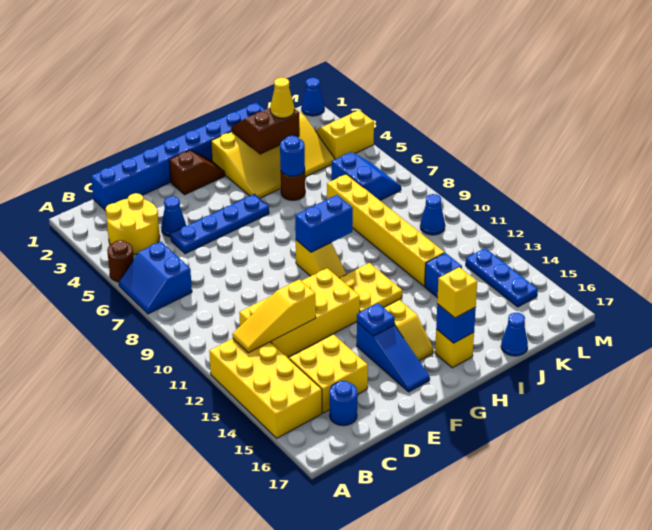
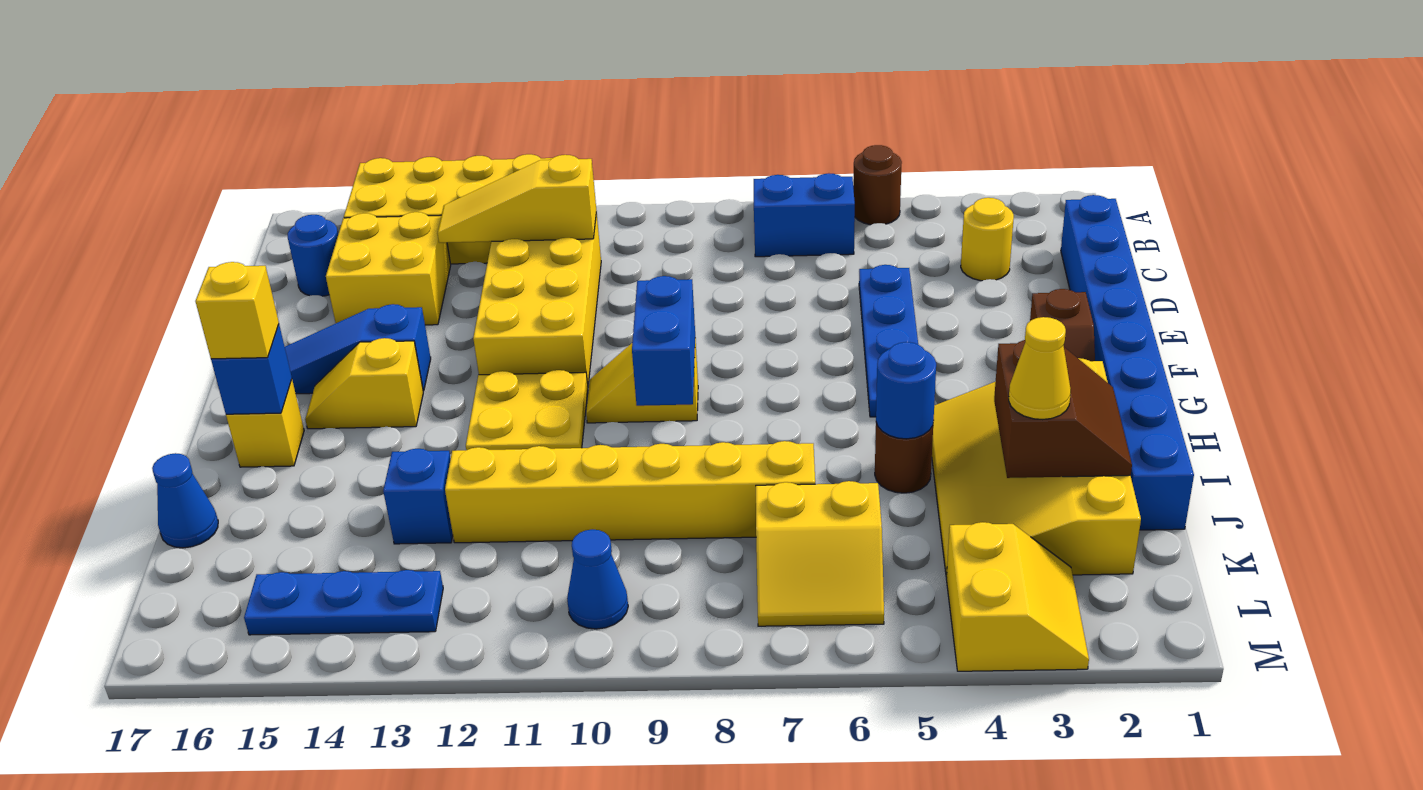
yellow 2x2 round brick [106,193,160,254] -> yellow 1x1 round brick [961,198,1014,281]
yellow 1x3 slope [232,279,316,353] -> yellow 1x3 slope turned to [437,155,597,243]
blue 1x1 cone [161,196,186,237] -> none
blue 1x1 plate [357,303,395,336] -> none
blue 2x2 slope [332,152,401,200] -> yellow 2x2 slope [756,481,884,626]
blue 1x1 cone [302,78,324,116] -> none

